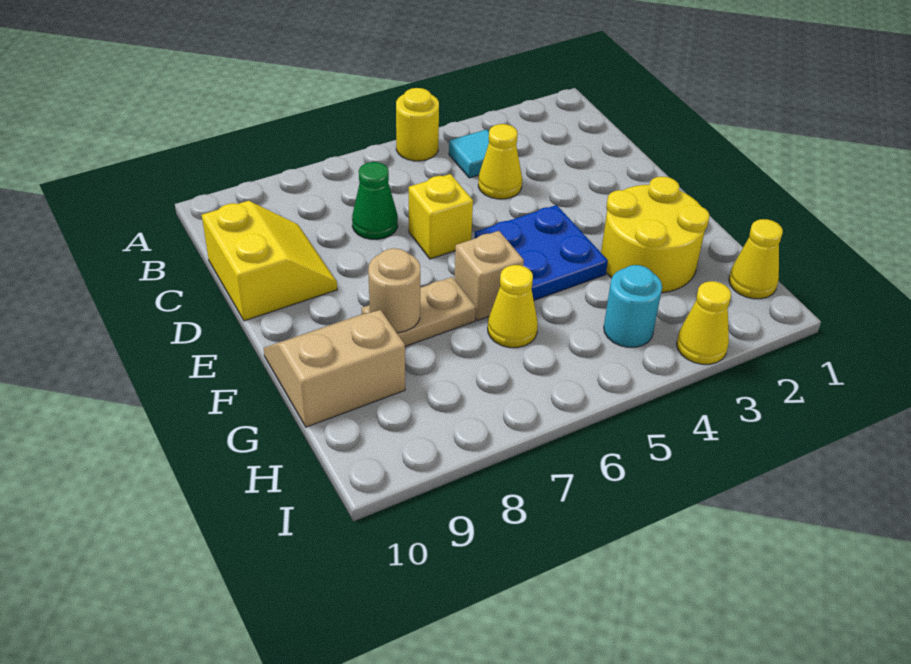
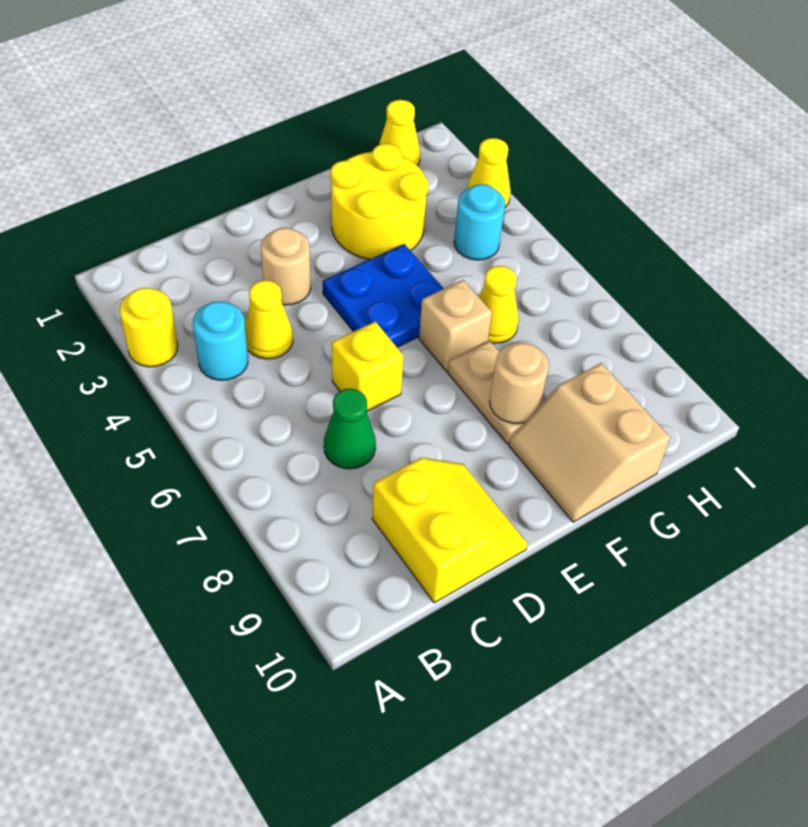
yellow 1x1 round brick [396,88,439,161] -> yellow 1x1 round brick moved to [120,288,178,367]
cyan 1x1 tile [449,129,489,178] -> cyan 1x1 round brick [193,301,248,380]
yellow 2x2 slope [202,201,337,321] -> yellow 2x2 slope turned to [372,458,527,603]
none -> tan 1x1 round brick [261,228,311,305]

